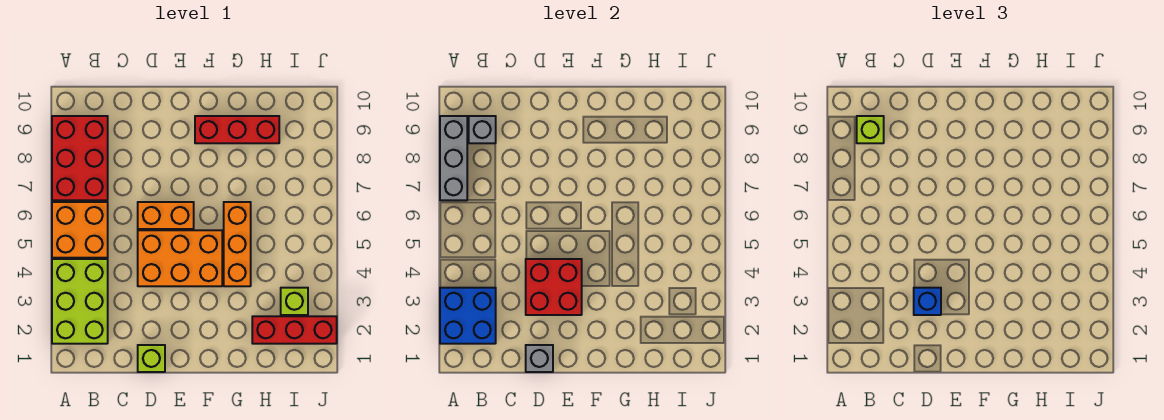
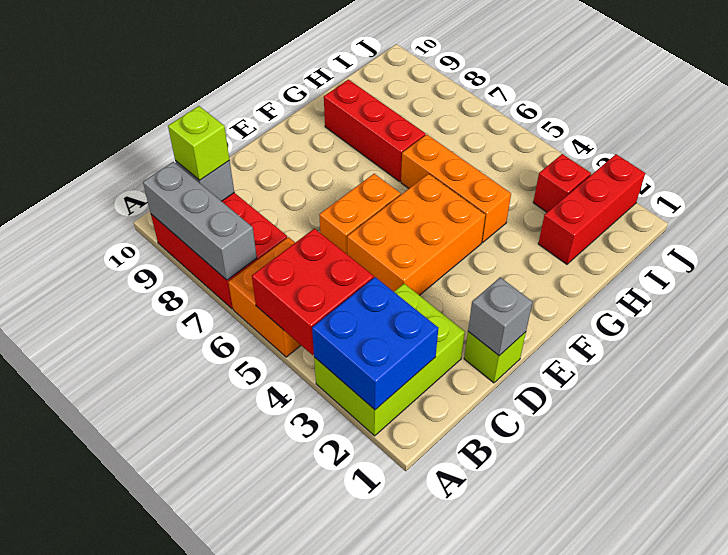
lime 2x3 brick [52,259,108,344] -> lime 2x3 brick turned to [314,284,465,436]
red 2x2 brick [526,259,582,315] -> red 2x2 brick moved to [252,229,374,355]
blue 1x1 brick [914,288,941,315] -> none
red 1x3 brick [195,116,279,143] -> red 1x3 brick turned to [324,80,426,182]
lime 1x1 brick [281,288,308,315] -> red 1x1 brick [533,154,591,212]

